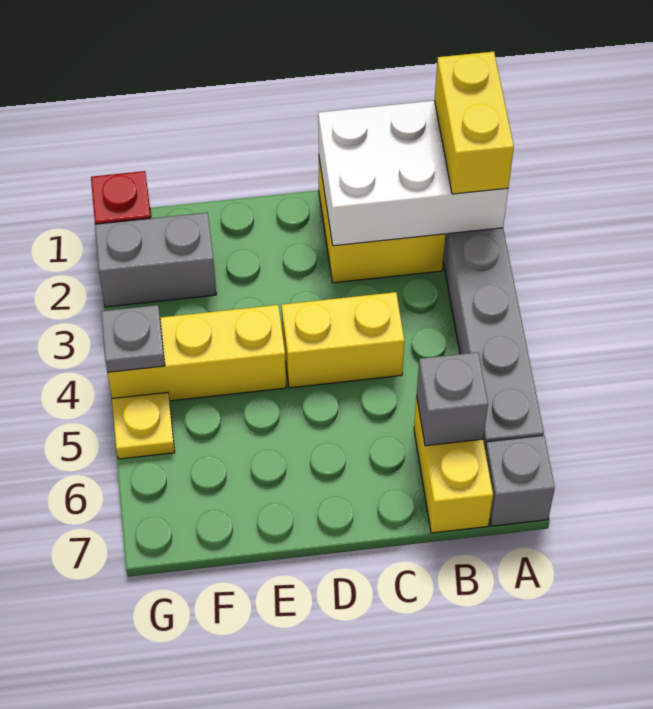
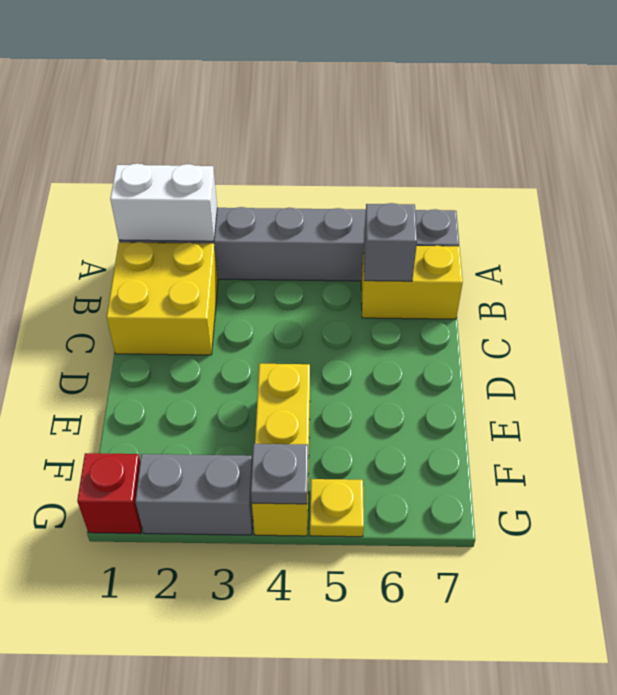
white 2x3 brick [318,101,508,246] -> white 1x2 brick [110,164,217,241]
yellow 1x2 brick [434,52,514,194] -> none
yellow 1x2 brick [282,292,404,388] -> none
grey 1x2 brick [95,213,216,307] -> grey 1x2 brick turned to [135,454,253,535]

